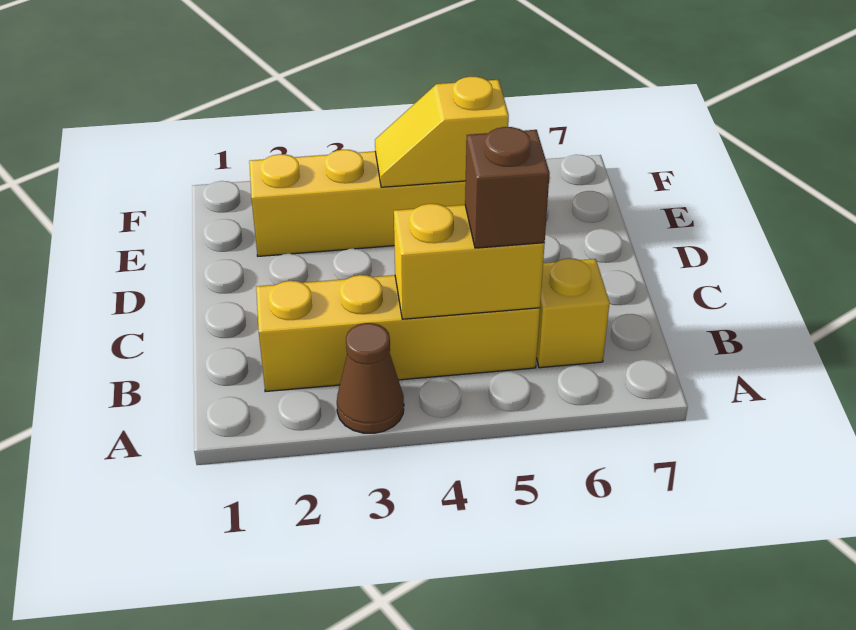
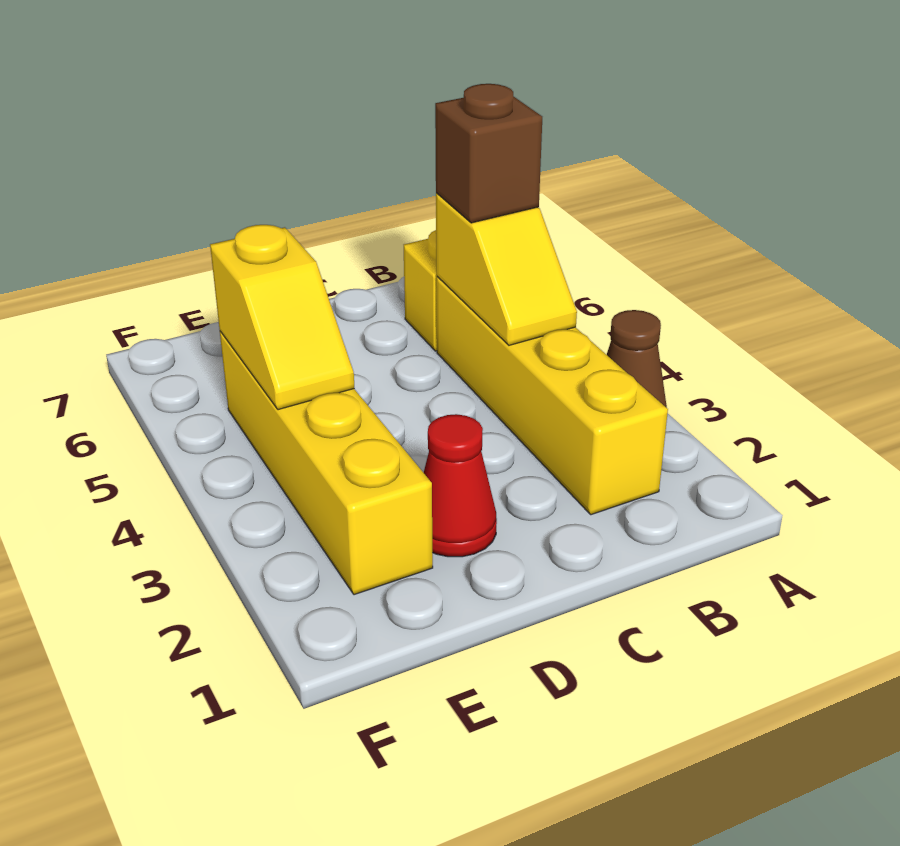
yellow 1x2 brick [394,204,545,319] -> yellow 1x2 slope [436,193,577,345]
none -> red 1x1 cone [424,414,497,557]

